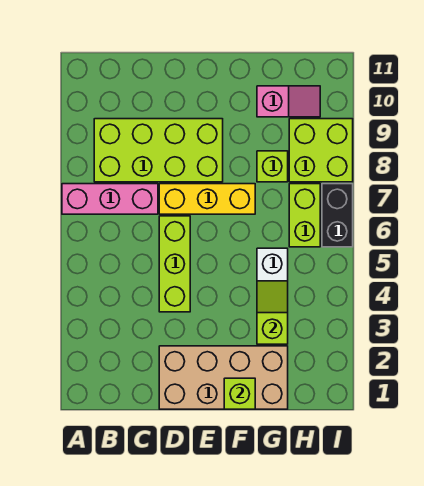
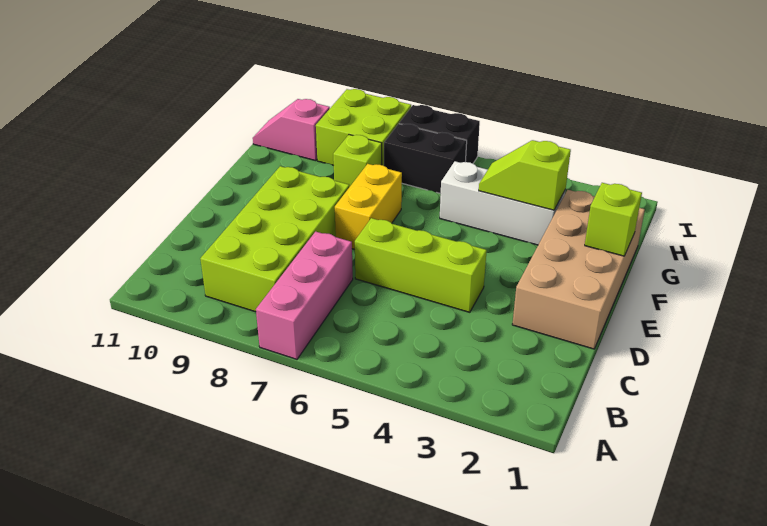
yellow 1x3 brick [159,184,255,214] -> yellow 1x2 brick [335,164,402,249]
pink 1x2 slope [257,86,320,117] -> pink 1x2 slope turned to [253,99,330,161]
lime 1x2 brick [289,184,320,247] -> black 1x2 brick [384,124,467,194]

